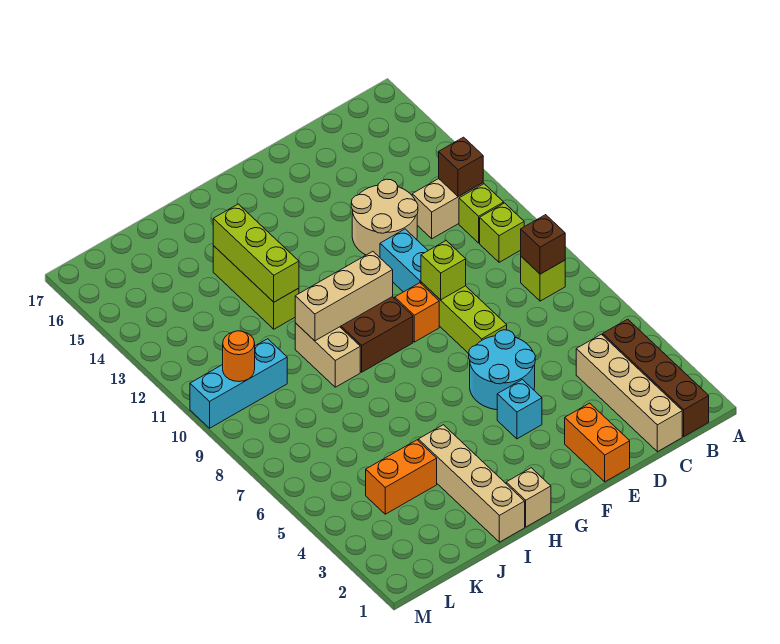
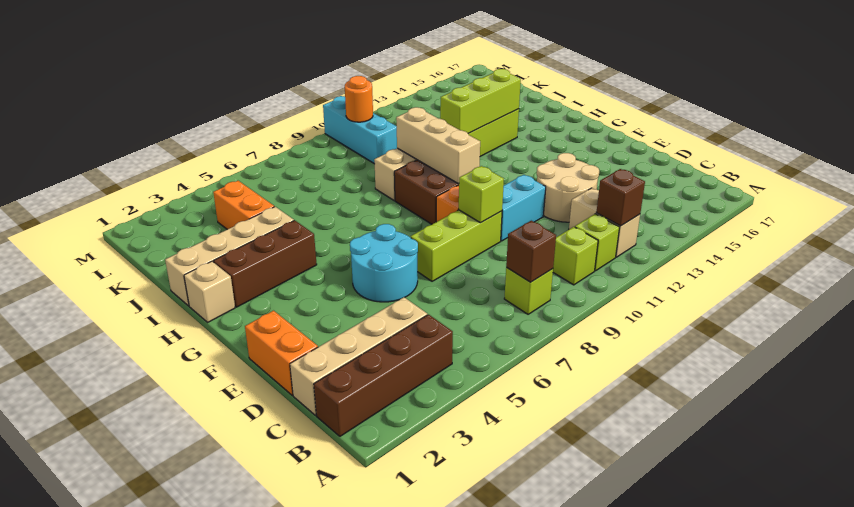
orange 1x2 brick [565,403,630,482] -> orange 1x2 brick turned to [245,311,318,395]
cyan 1x1 brick [497,380,542,439] -> none
none -> brown 1x3 brick [214,220,317,307]

